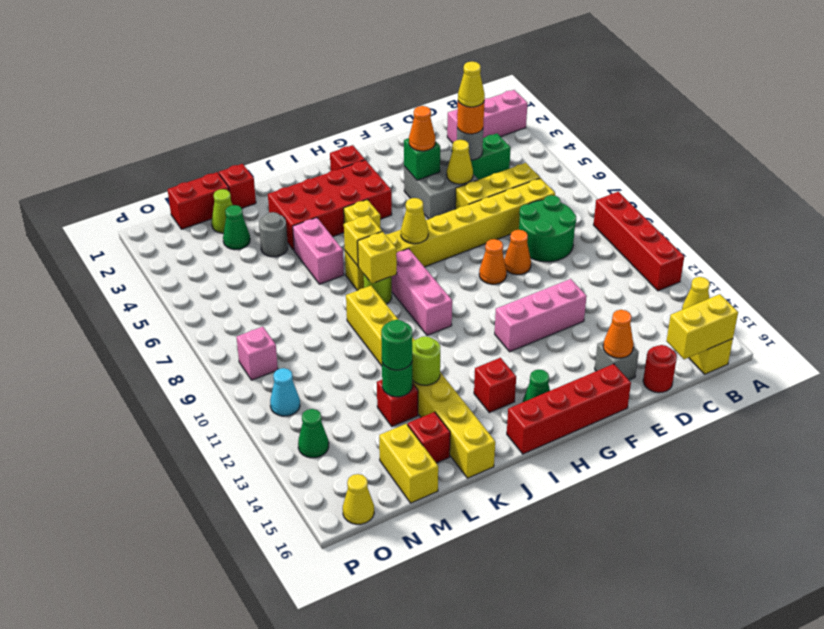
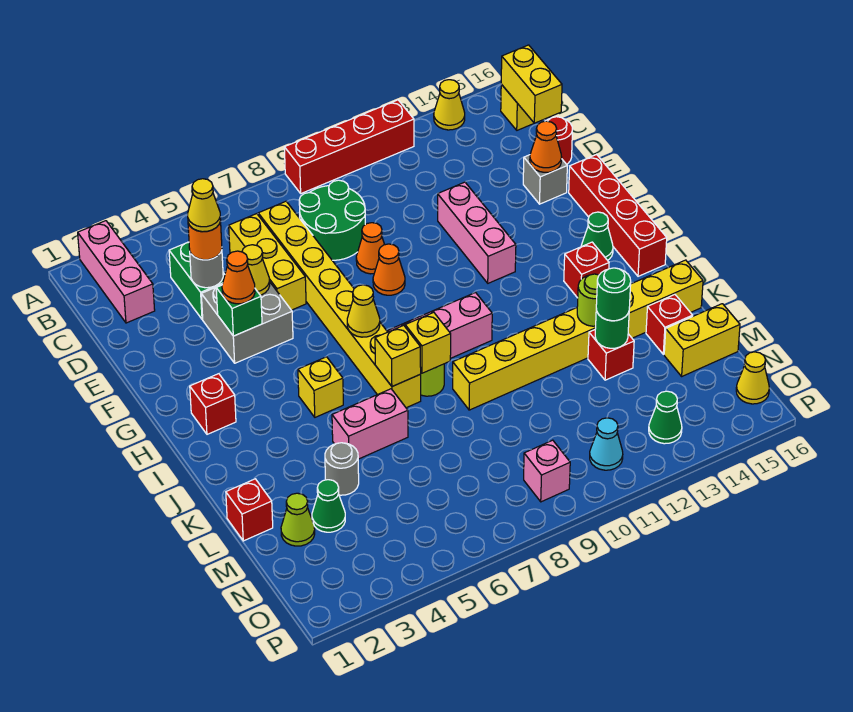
red 2x4 brick [268,160,392,250] -> none
red 1x2 brick [168,172,229,229] -> none

